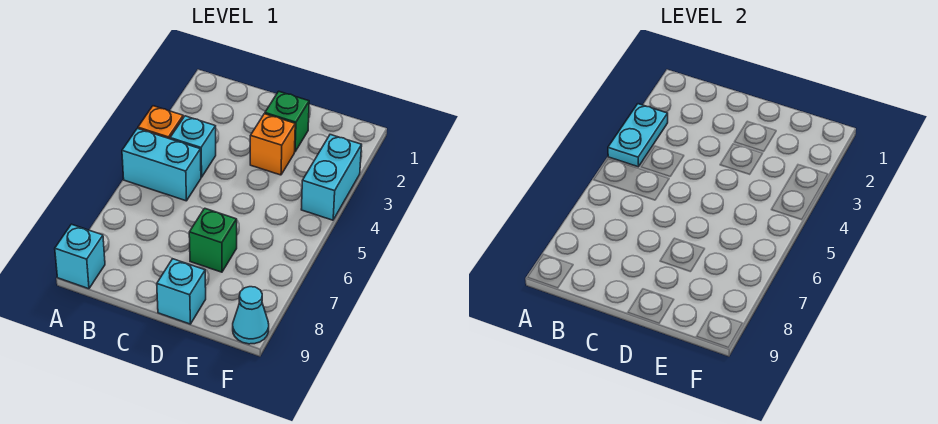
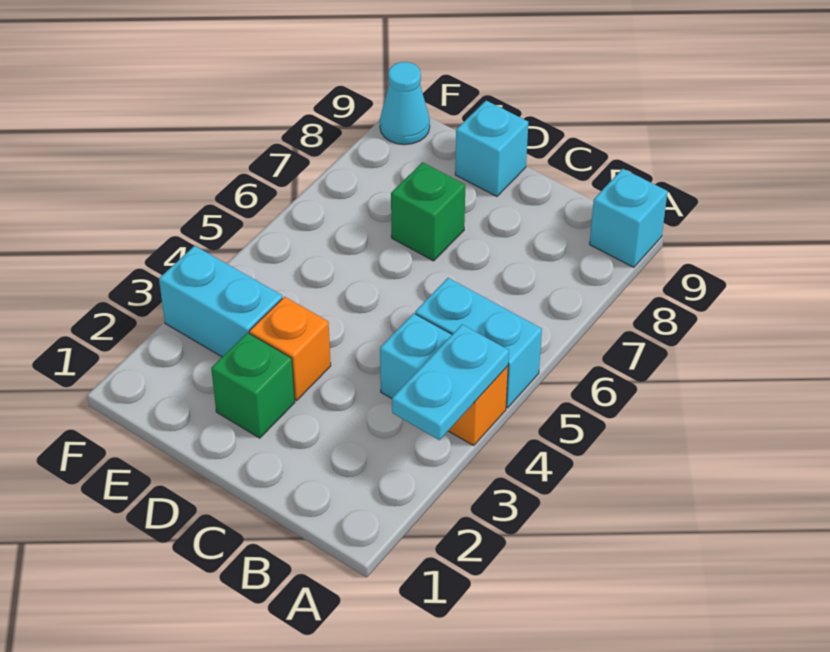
cyan 1x2 brick [301,135,362,220] -> cyan 1x2 brick turned to [159,246,282,357]

